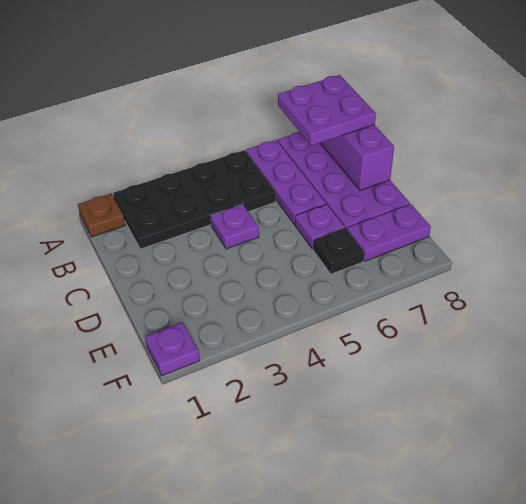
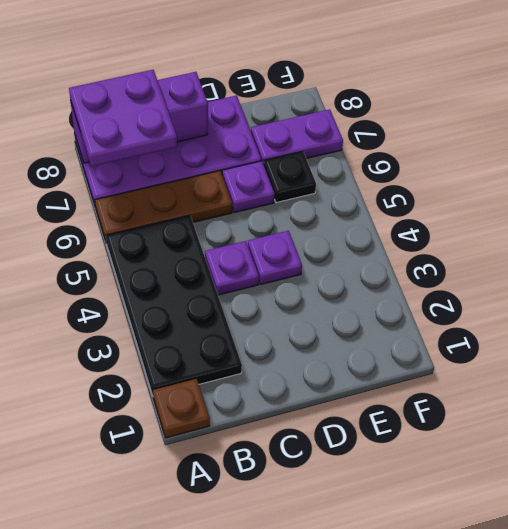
purple 1x3 plate [246,140,326,224] -> brown 1x3 plate [95,171,232,243]
purple 1x2 plate [347,204,431,261] -> purple 1x2 plate turned to [251,109,343,164]
purple 1x1 plate [145,322,200,376] -> purple 1x1 plate moved to [248,231,302,284]

